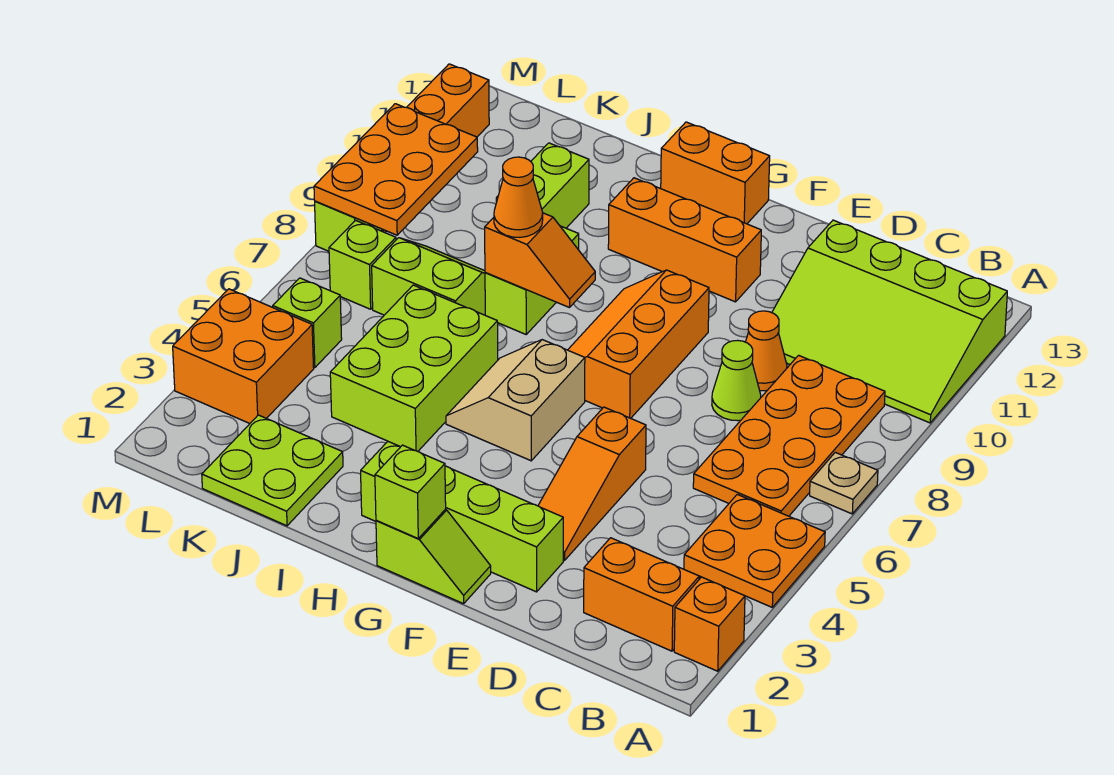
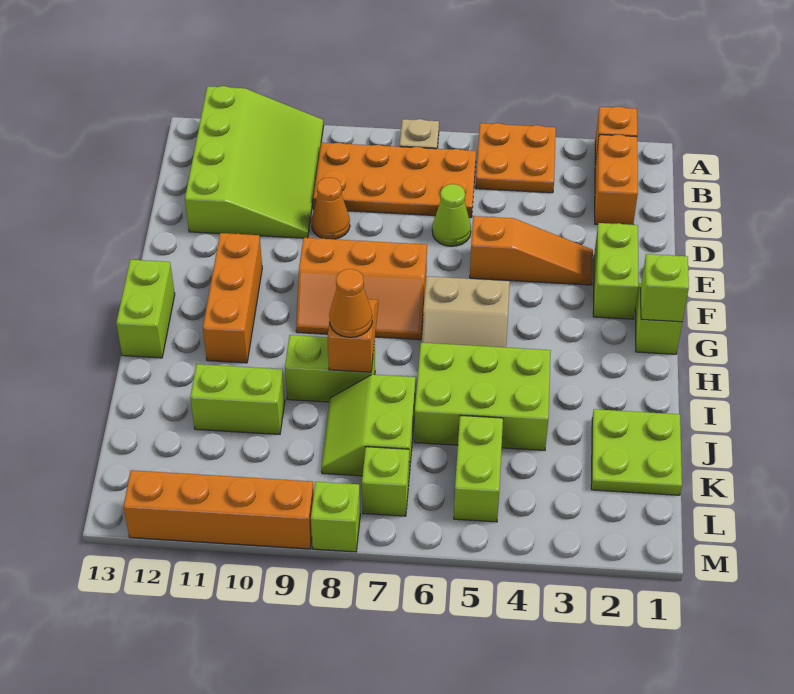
lime 1x1 cone [712,340,761,421] -> lime 1x1 cone moved to [432,184,471,246]
lime 1x4 brick [361,442,563,592] -> lime 1x2 brick [593,223,639,319]
orange 1x2 brick [661,122,770,224] -> lime 1x2 brick [116,260,175,358]
orange 2x2 brick [173,289,314,423] -> none
lime 1x1 brick [273,278,342,368] -> lime 1x2 brick [454,415,503,522]
orange 2x3 plate [314,104,478,235] -> none

